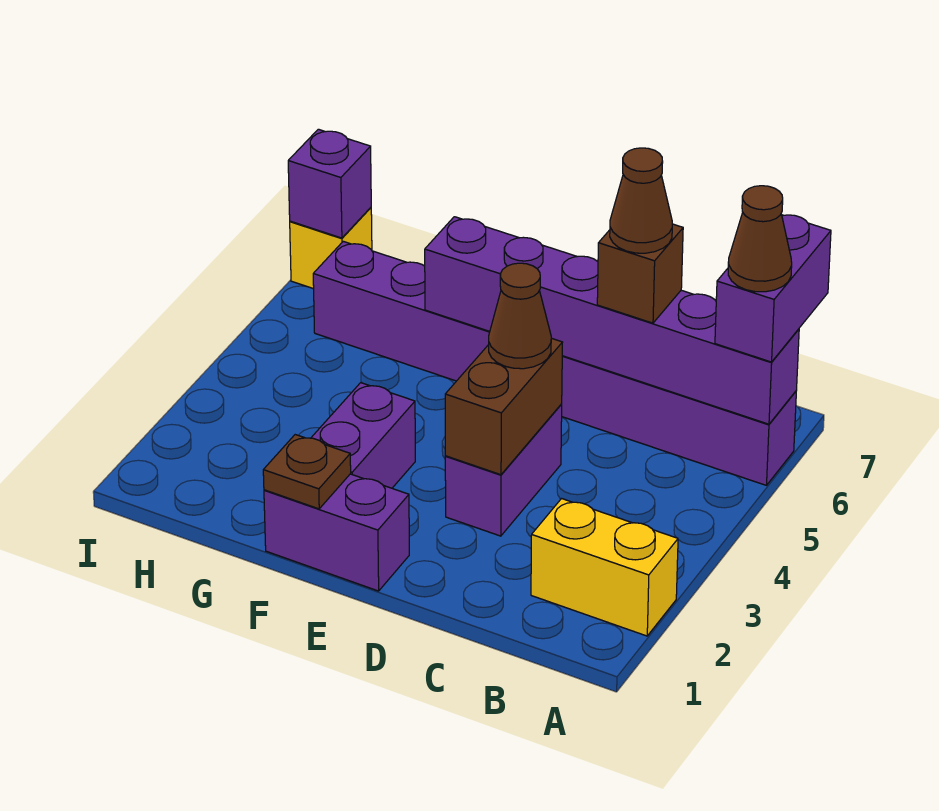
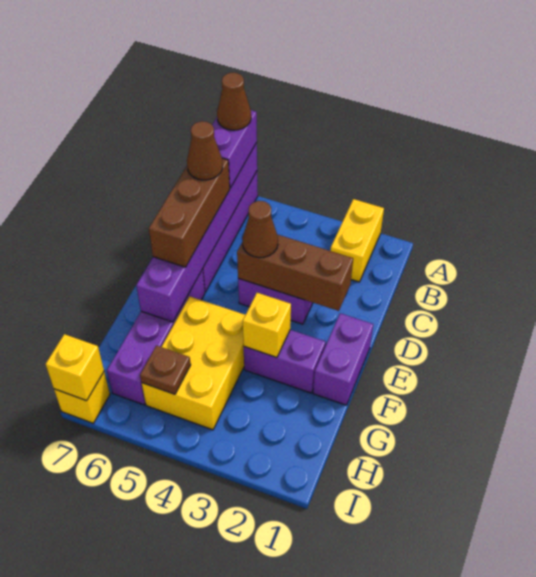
purple 1x2 brick [715,215,831,362] -> purple 1x2 brick turned to [212,110,257,188]
brown 1x1 brick [597,224,683,323] -> brown 1x3 brick [149,158,230,267]
brown 1x2 brick [445,338,563,475] -> brown 1x3 brick [237,235,353,311]
brown 1x1 plate [263,435,351,509] -> brown 1x1 plate moved to [140,345,191,394]
none -> yellow 1x1 brick [243,293,291,357]
none -> yellow 2x3 brick [142,296,245,430]
purple 1x1 brick [288,129,371,238] -> yellow 1x1 brick [46,334,104,401]

